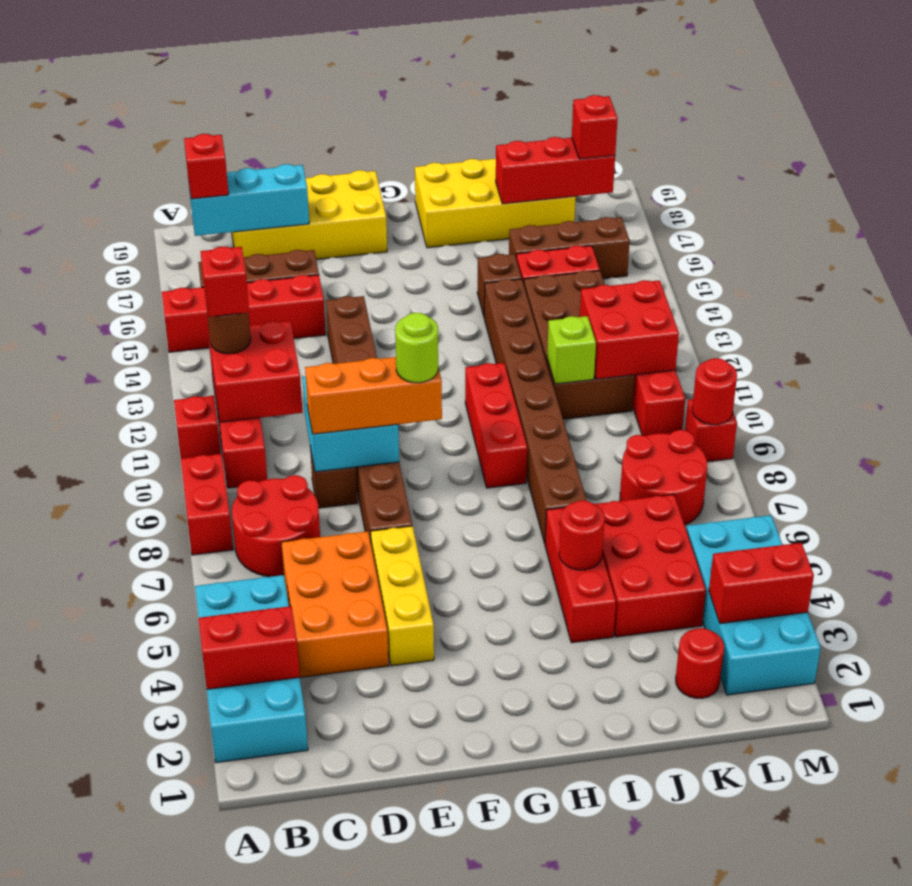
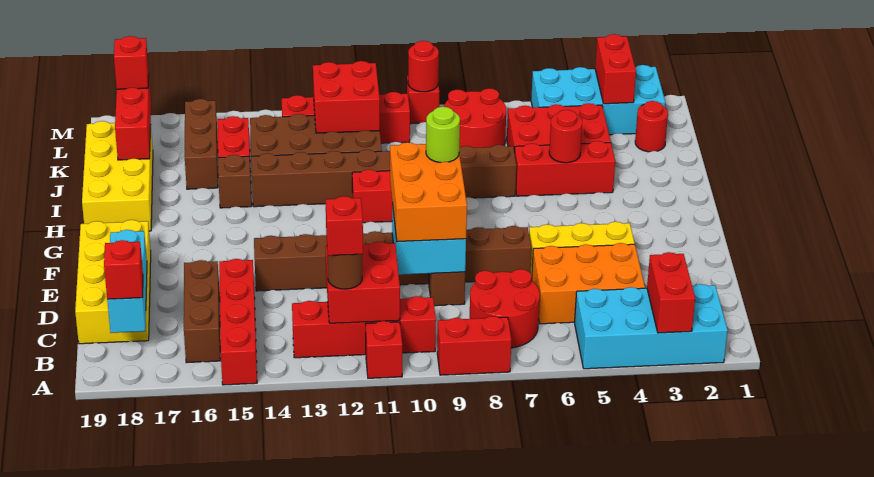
orange 1x3 brick [305,357,442,434] -> orange 2x3 brick [390,142,467,242]
lime 1x1 brick [547,316,596,384] -> none

